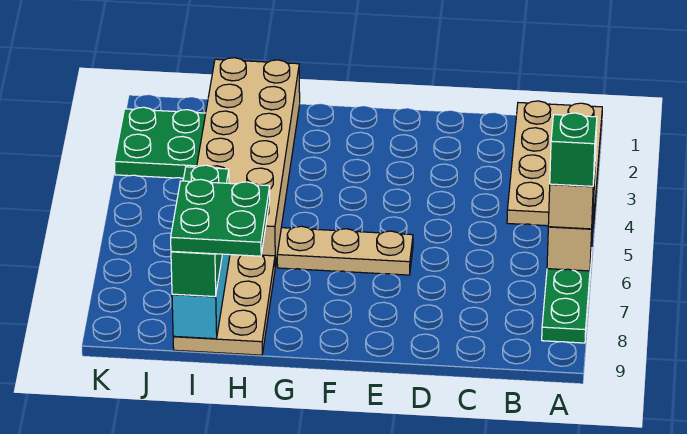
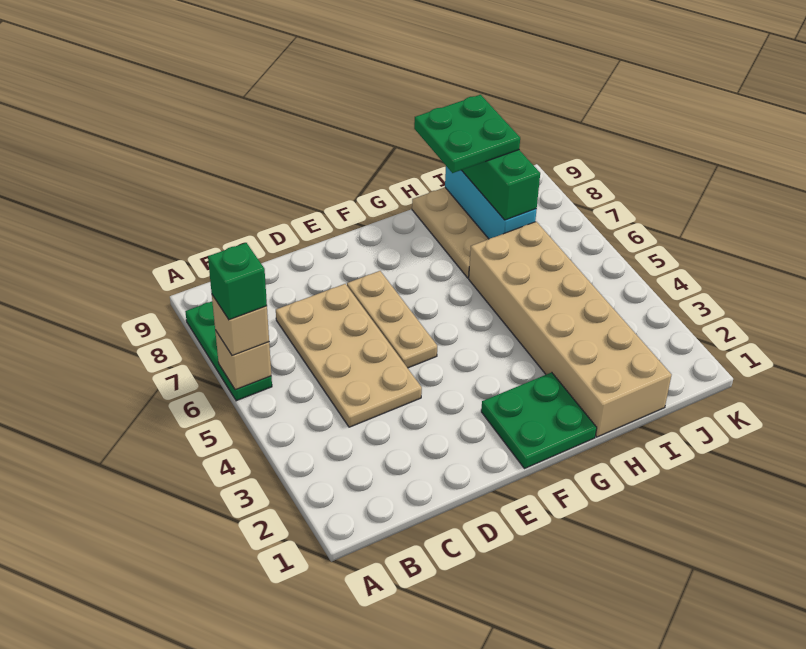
tan 2x4 plate [507,101,602,228] -> tan 2x4 plate moved to [276,284,422,427]
tan 1x3 plate [277,226,413,275] -> tan 1x3 plate turned to [347,271,437,368]
green 2x2 plate [114,107,206,178] -> green 2x2 plate moved to [481,372,597,469]

